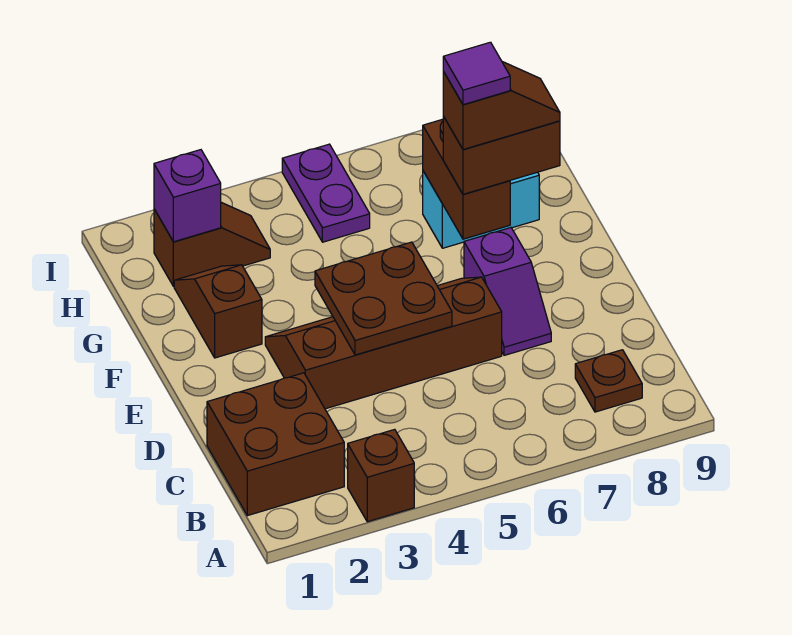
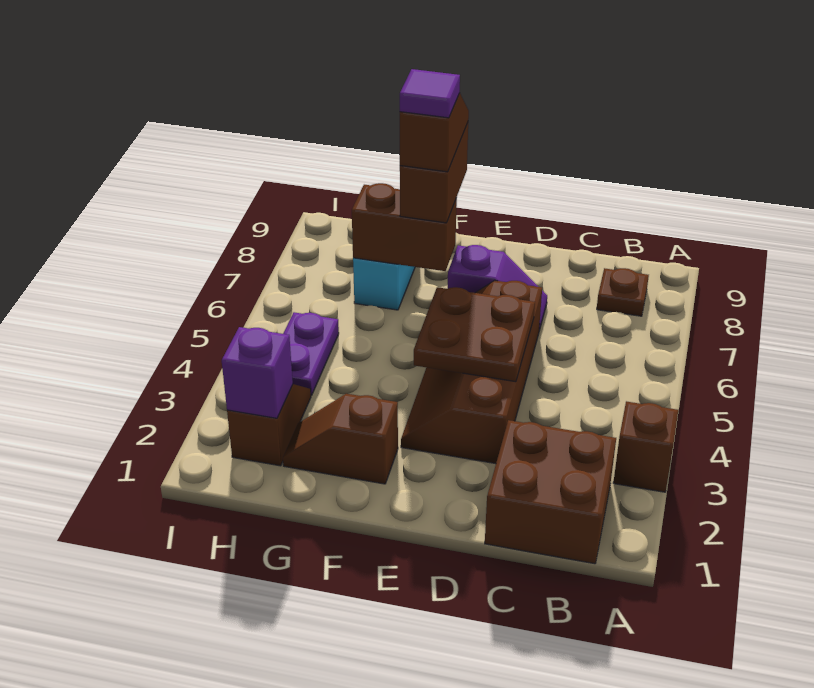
purple 1x2 plate [282,144,370,242] -> purple 1x2 plate turned to [283,312,339,396]

